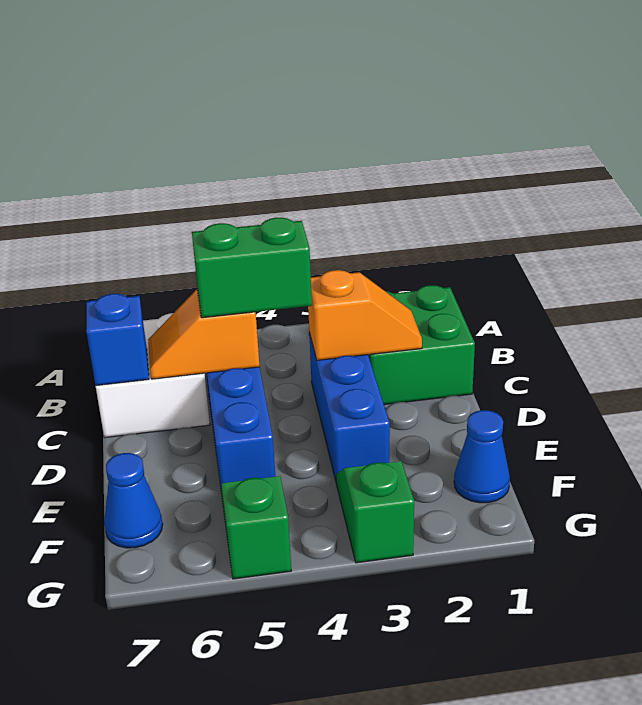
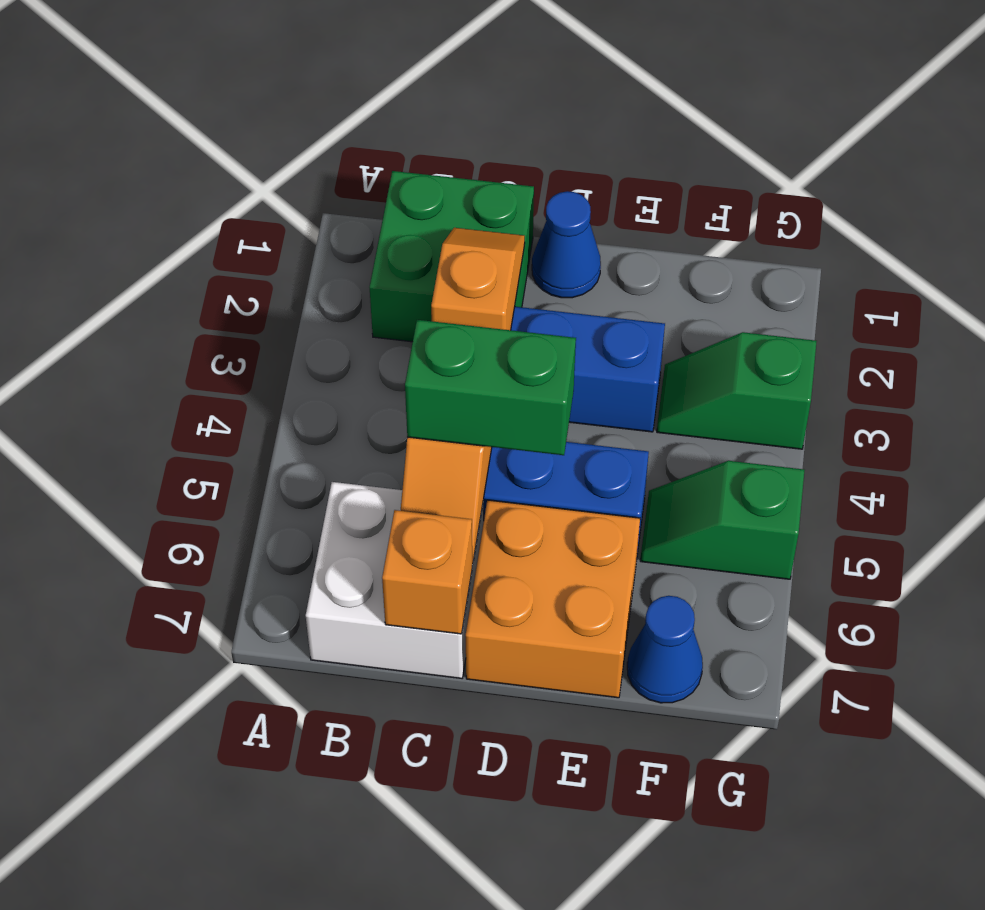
green 1x2 brick [192,218,312,318] -> green 1x2 brick turned to [405,320,576,455]
blue 1x1 brick [86,294,149,386] -> orange 1x1 brick [382,510,472,634]
none -> orange 2x2 brick [466,500,640,698]
blue 1x1 cone [454,410,510,503] -> blue 1x1 cone moved to [532,191,601,298]

